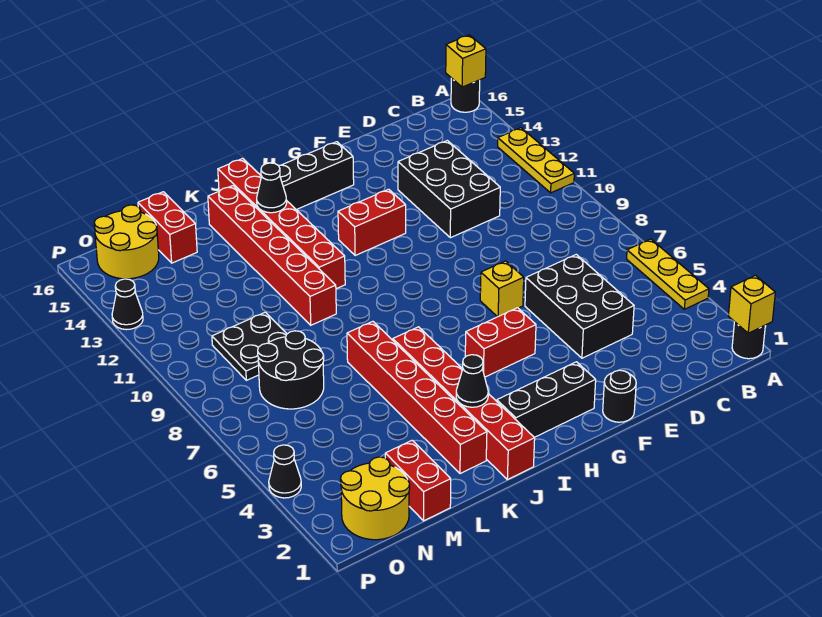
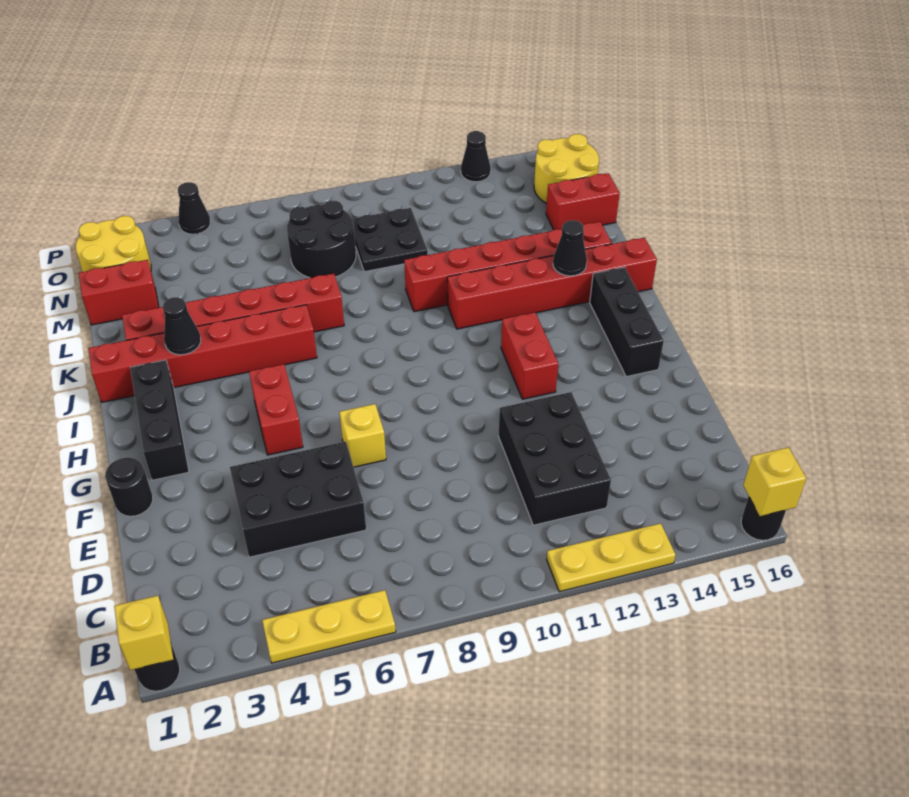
black 2x3 brick [398,141,500,238] -> black 2x3 brick turned to [499,392,611,525]

